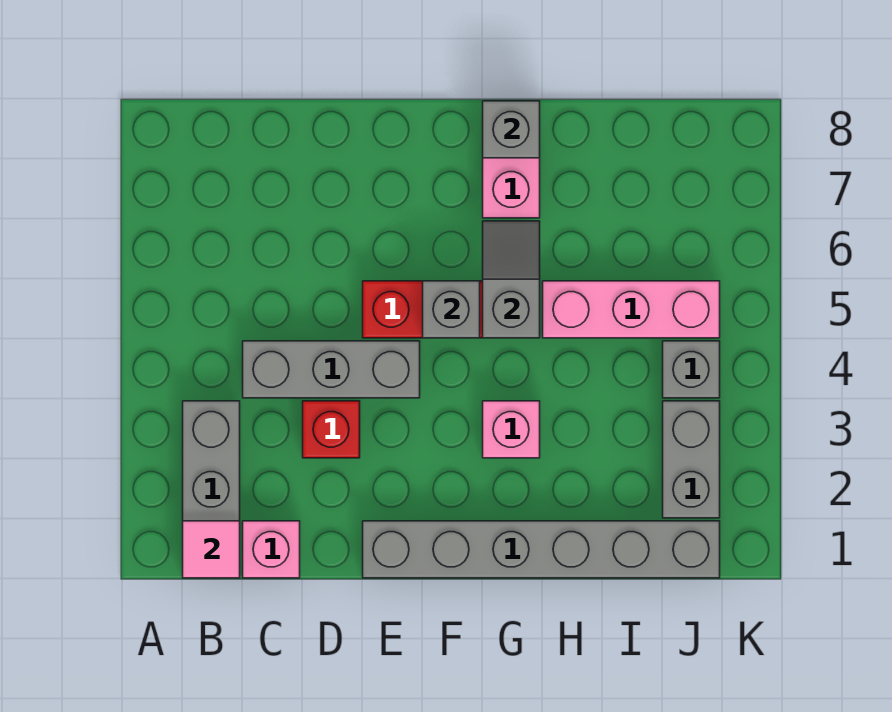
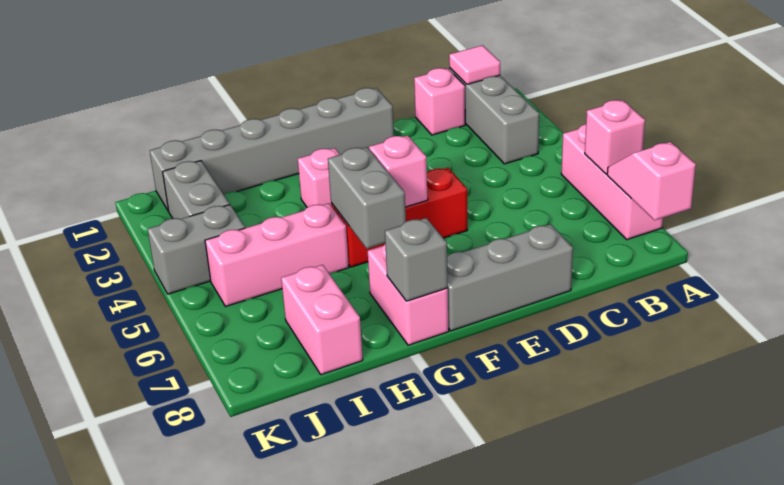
none -> pink 1x3 brick [561,124,663,240]
none -> pink 1x1 brick [585,100,645,174]
none -> pink 1x2 slope [607,142,696,220]
grey 1x3 brick [243,341,420,398] -> grey 1x3 brick moved to [447,224,573,331]
red 1x1 brick [303,401,360,458] -> none
grey 1x1 brick [423,281,480,338] -> pink 1x1 brick [369,135,428,207]
grey 1x2 slope [483,221,540,338] -> grey 1x2 brick [328,147,406,249]
none -> pink 1x2 brick [281,265,363,375]
grey 1x1 brick [663,341,720,398] -> grey 1x2 brick [148,205,245,294]

